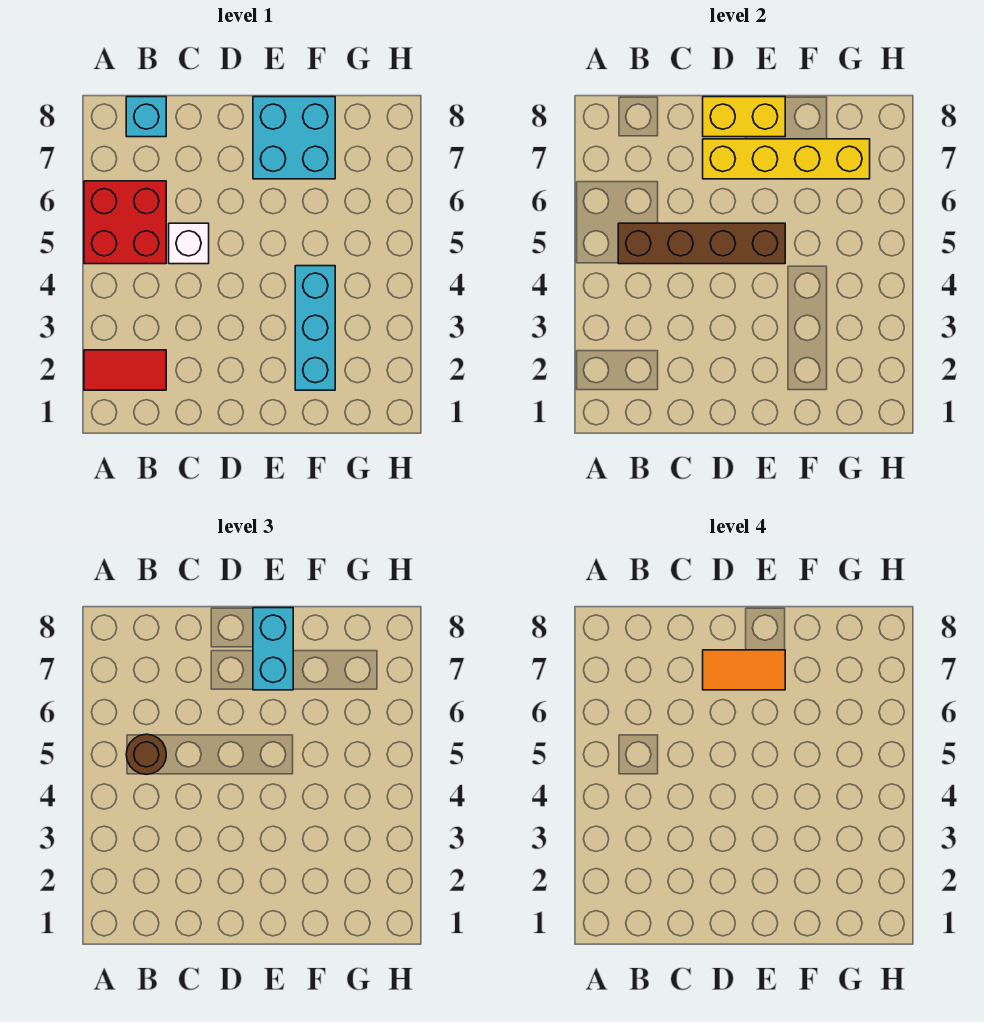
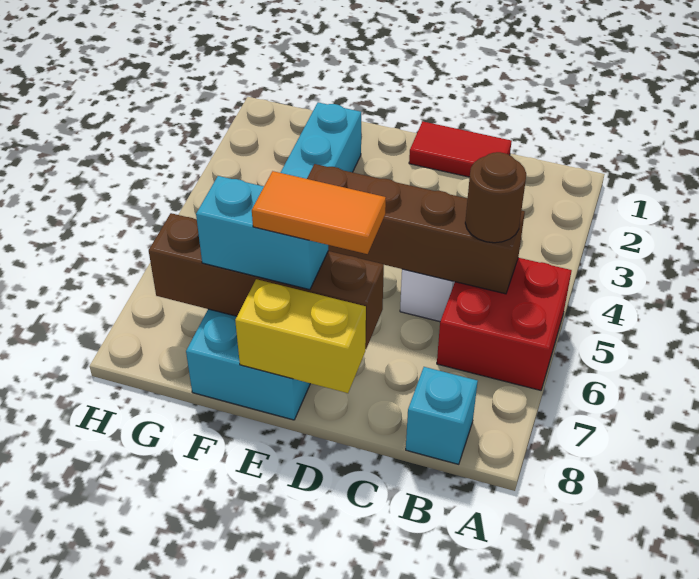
red 1x2 tile [84,350,166,390] -> red 1x2 tile moved to [409,121,512,177]
yellow 1x4 brick [703,139,870,179] -> brown 1x4 brick [149,213,384,349]
cyan 1x2 brick [253,608,293,690] -> cyan 1x2 brick turned to [196,176,328,290]

